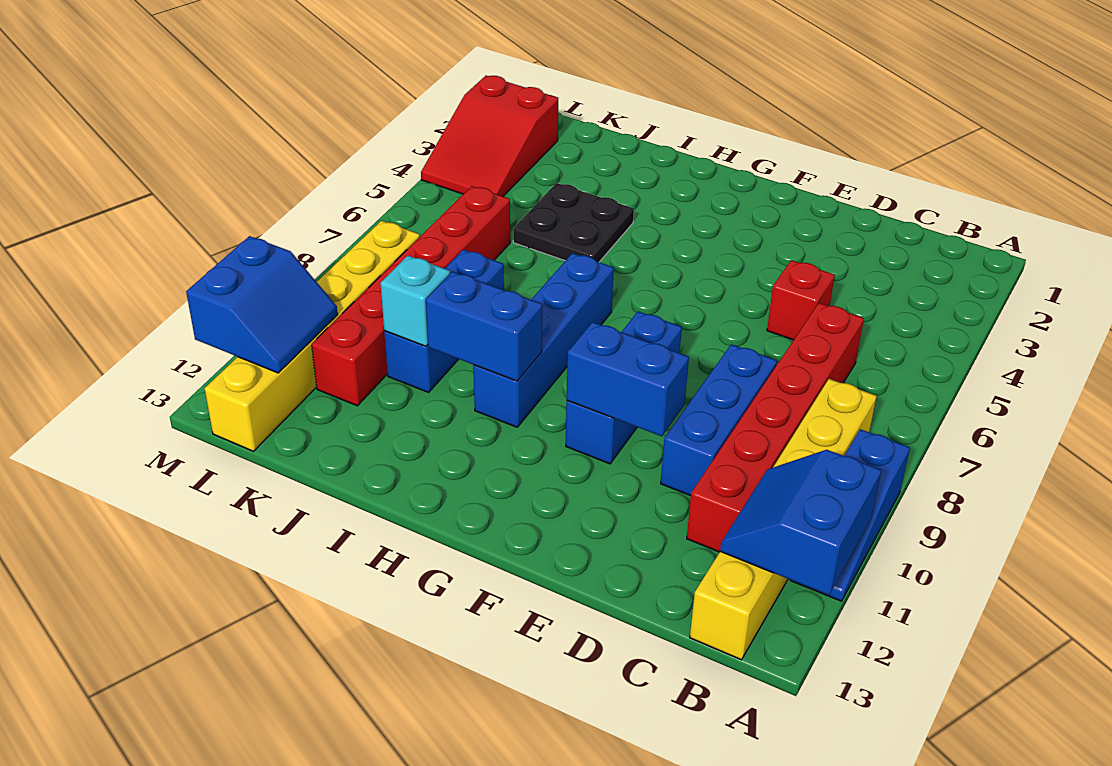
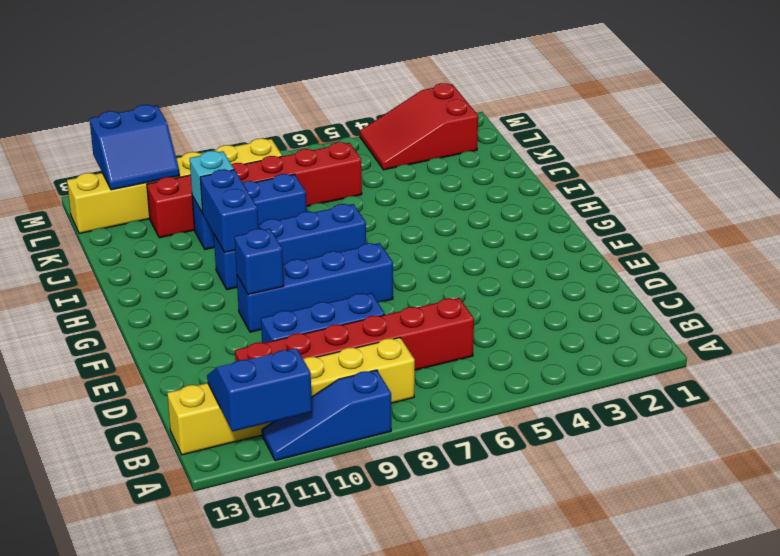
red 1x1 brick [767,260,835,340] -> none
blue 1x2 brick [567,322,689,436] -> blue 1x1 brick [235,229,284,294]
blue 1x3 brick [566,311,682,464] -> blue 1x4 brick [237,243,393,332]
black 2x2 plate [513,183,634,262] -> none

